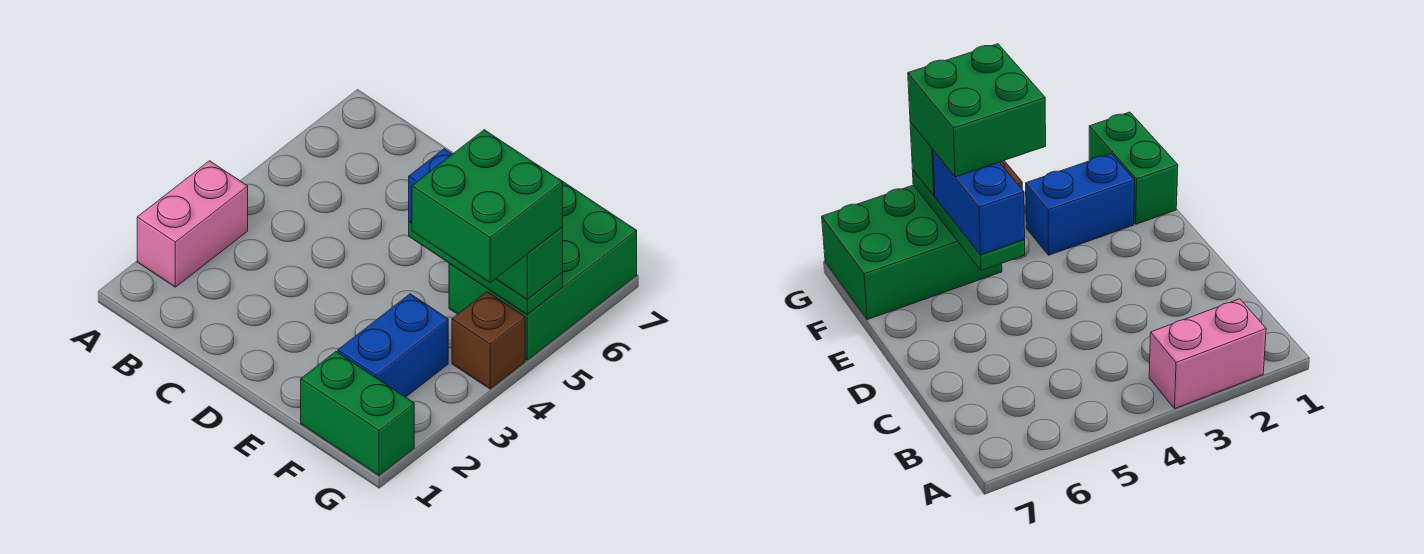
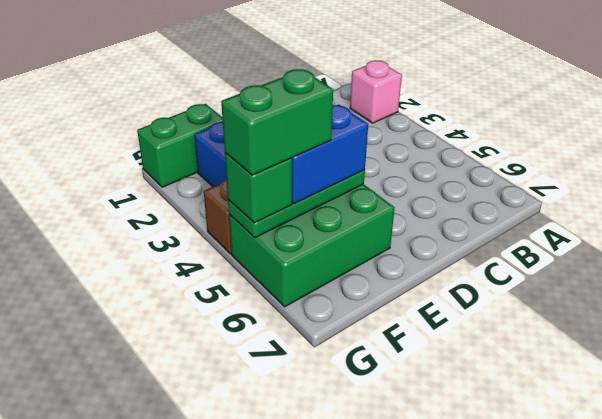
pink 1x2 brick [137,161,248,287] -> pink 1x1 brick [350,60,402,123]
green 2x2 brick [412,130,563,283] -> green 1x2 brick [221,69,333,175]
green 2x3 brick [449,181,637,360] -> green 2x3 brick turned to [229,184,395,307]

